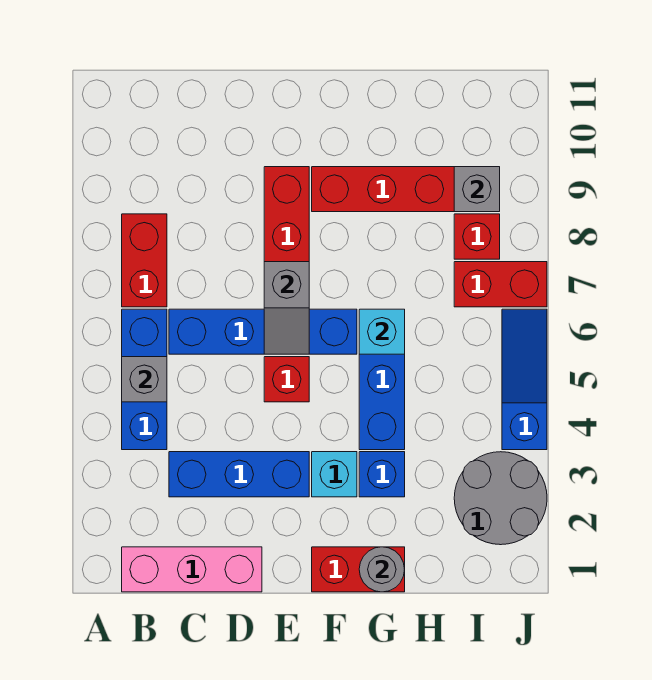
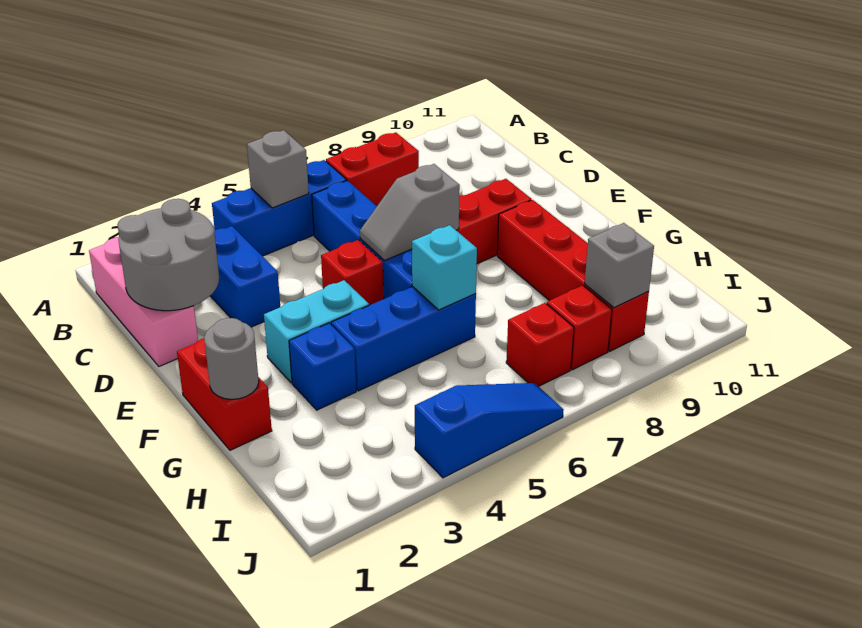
blue 1x3 brick [169,452,309,497] -> blue 1x2 brick [210,226,280,327]
cyan 1x1 brick [312,452,357,497] -> cyan 1x2 brick [264,280,369,383]
grey 2x2 round brick [454,452,547,545] -> grey 2x2 round brick moved to [117,199,219,311]
red 1x2 brick [454,262,547,307] -> red 1x1 brick [506,303,574,387]

